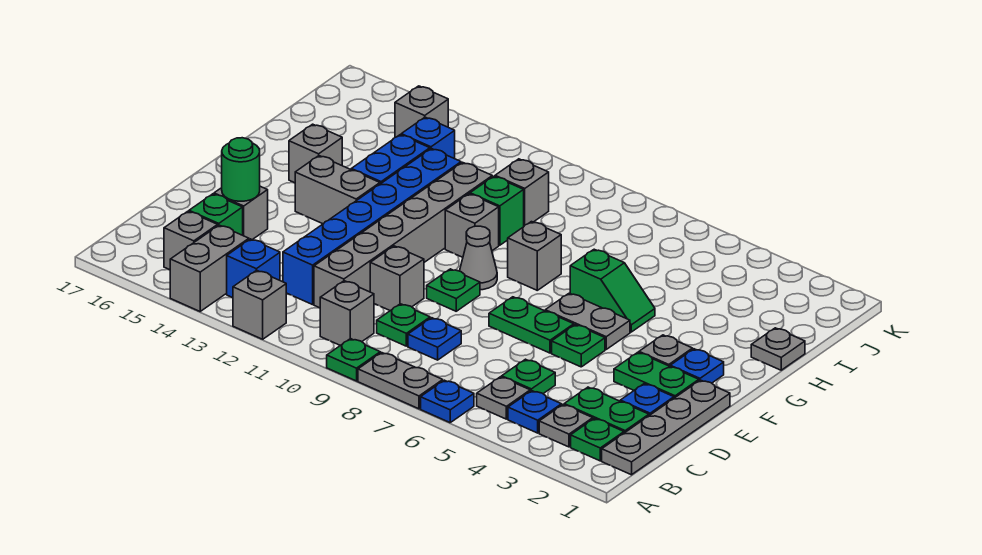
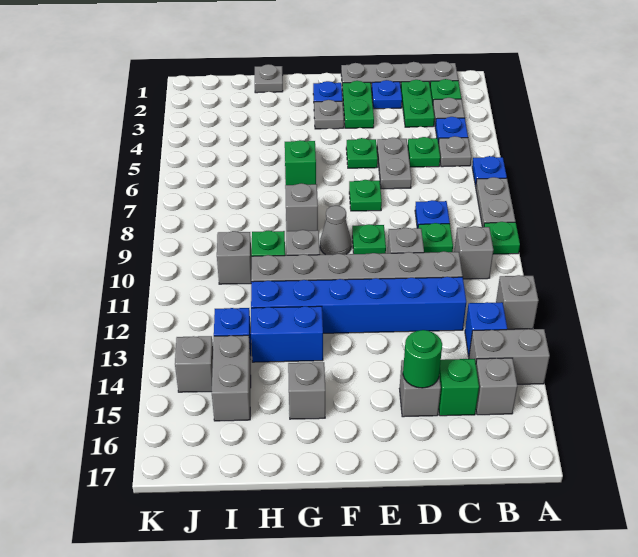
green 1x2 plate [489,297,574,353] -> green 1x1 plate [349,180,382,211]
grey 1x2 plate [545,293,630,349] -> grey 1x2 plate moved to [377,138,412,189]
grey 1x2 brick [295,156,380,224] -> grey 1x2 brick moved to [212,335,251,421]

